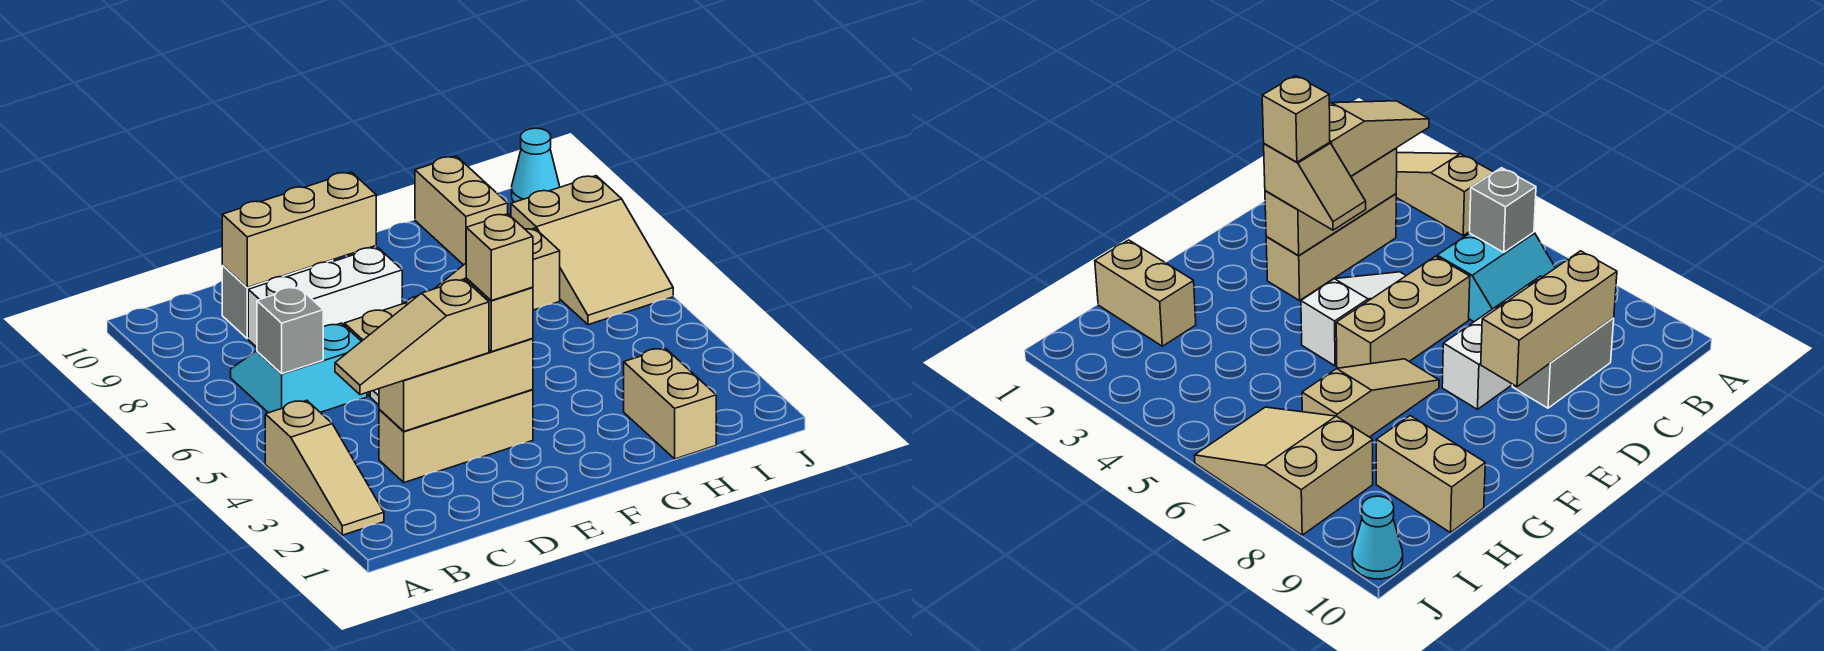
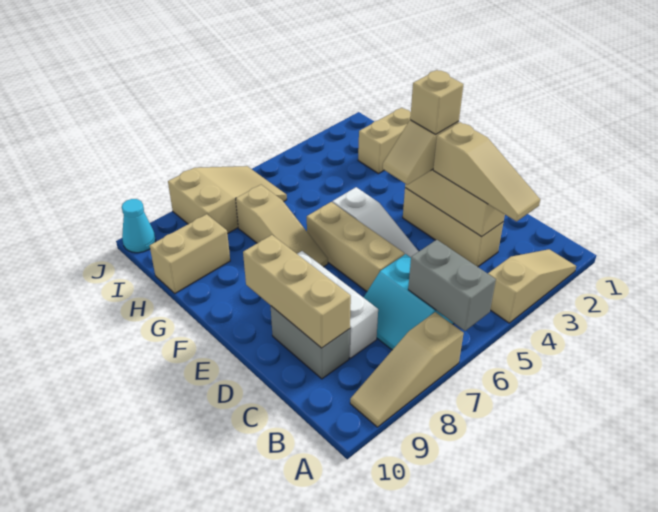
none -> tan 1x3 slope [350,312,464,427]
grey 1x1 brick [257,287,323,374] -> grey 1x2 brick [408,240,496,331]

